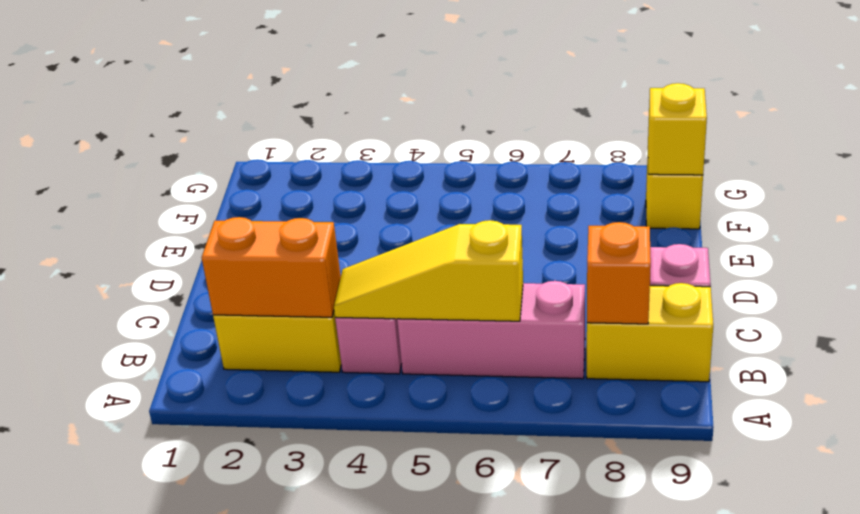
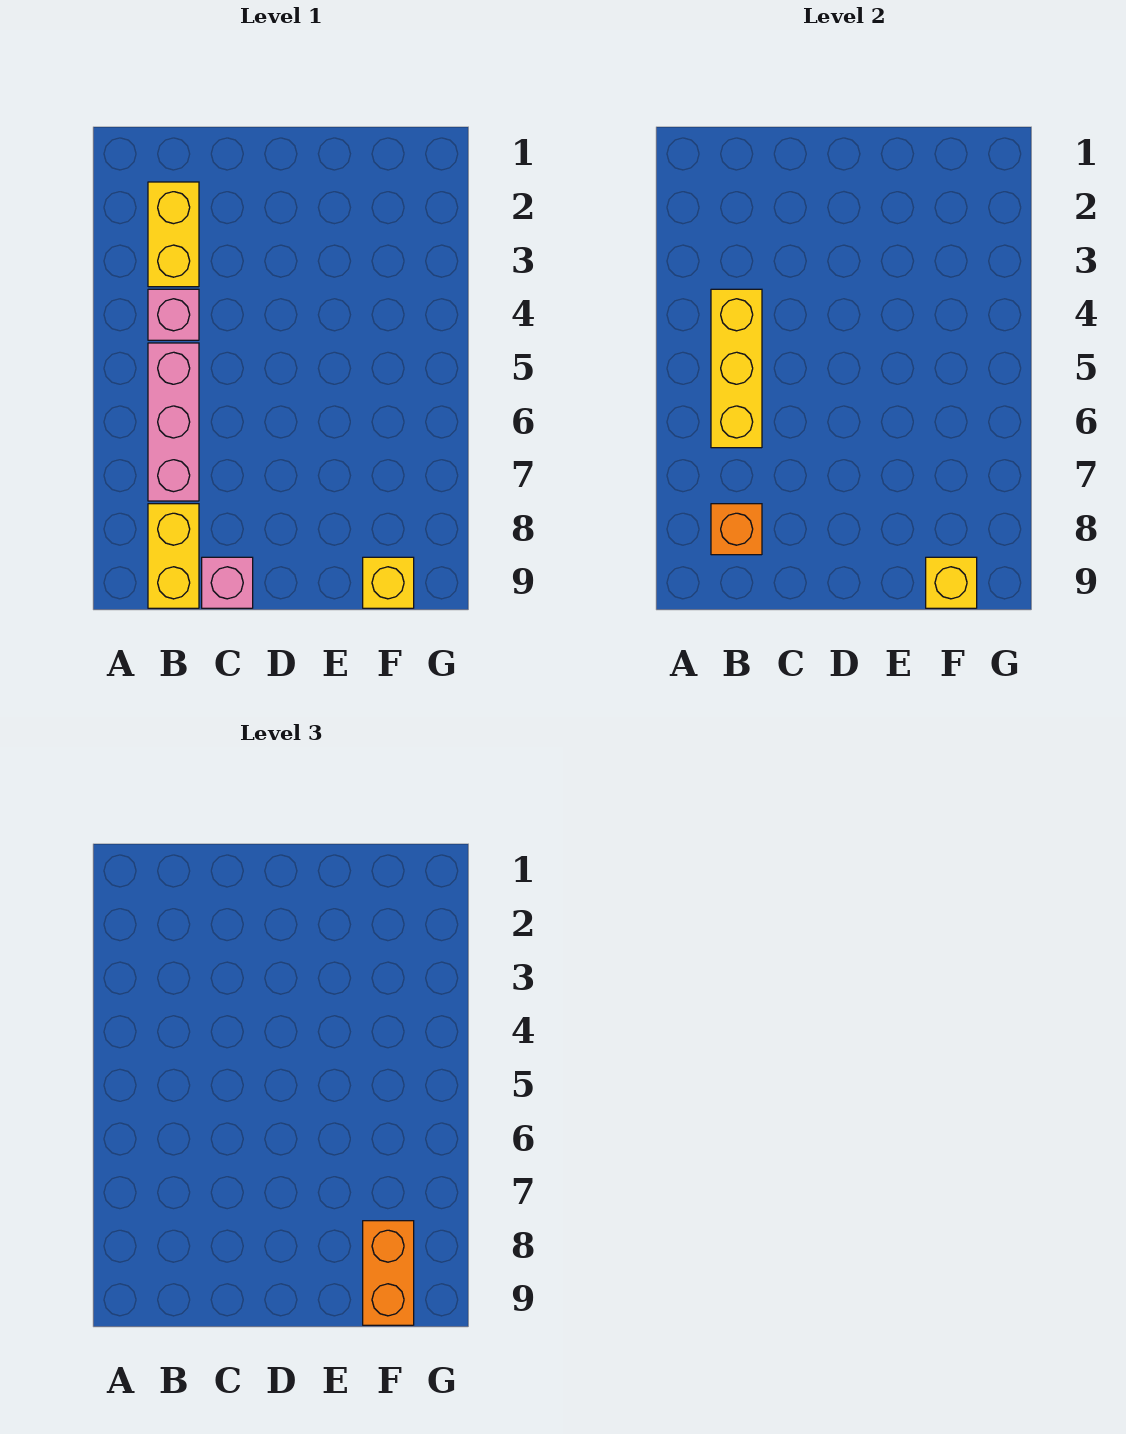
orange 1x2 brick [202,217,341,317] -> orange 1x2 brick moved to [363,1221,414,1325]
yellow 1x3 slope [334,220,523,321] -> yellow 1x3 brick [711,289,762,448]

